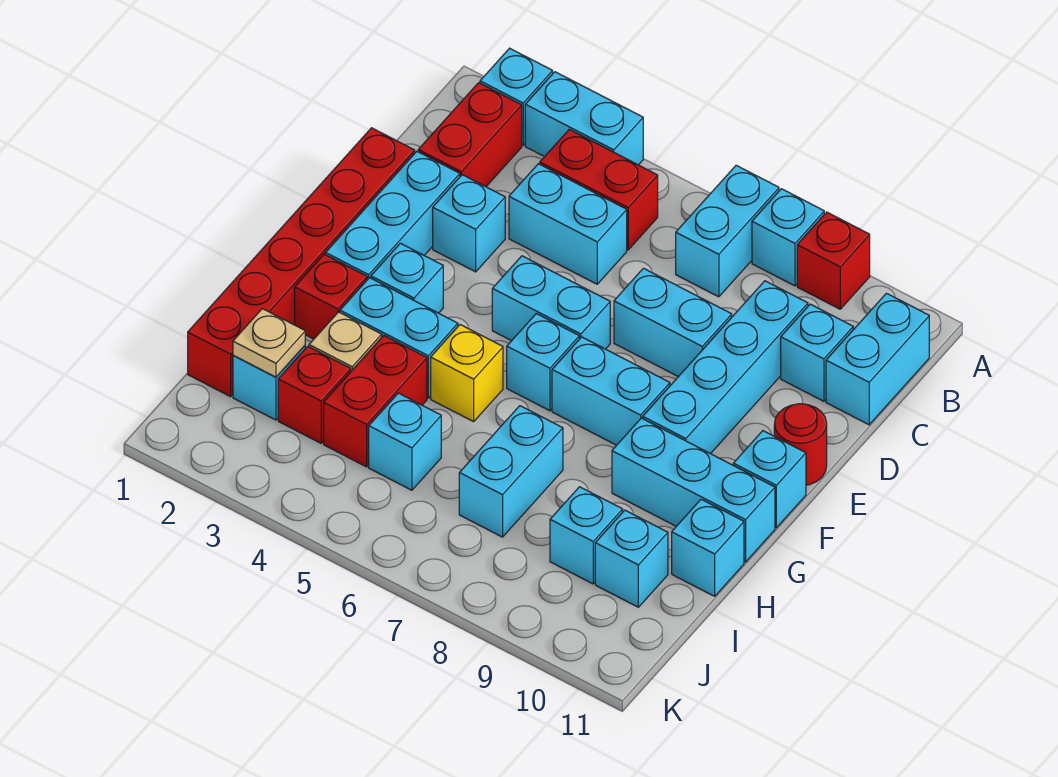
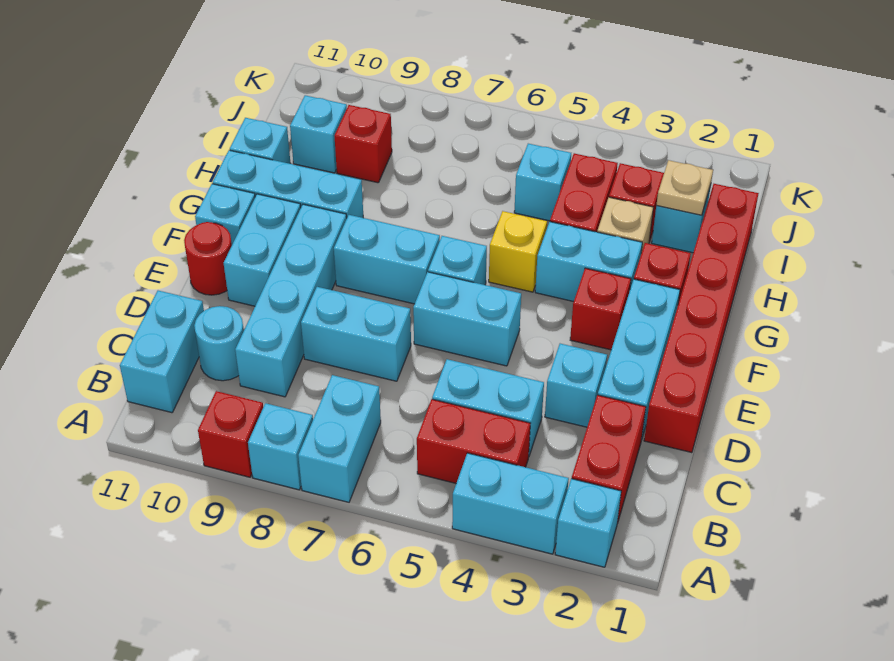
cyan 1x1 brick [781,304,853,401] -> cyan 1x1 round brick [194,306,244,381]
cyan 1x1 brick [371,243,443,313] -> red 1x1 brick [570,268,631,350]
cyan 1x2 brick [459,406,563,537] -> cyan 1x2 brick moved to [224,194,301,306]
cyan 1x1 brick [550,487,623,584] -> red 1x1 brick [334,105,392,183]

